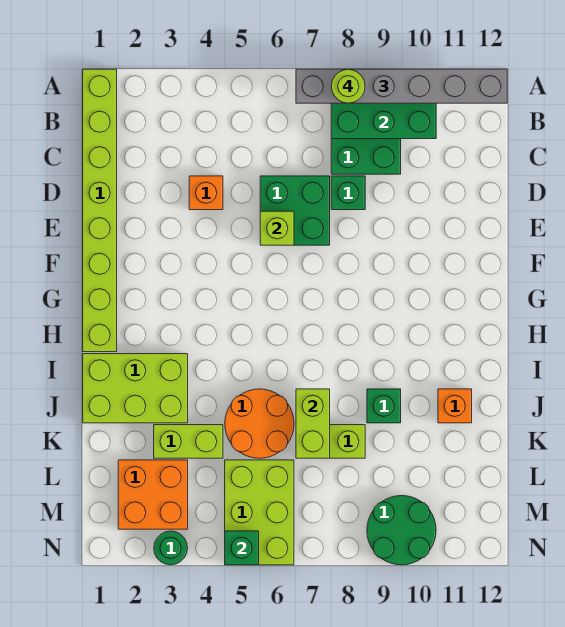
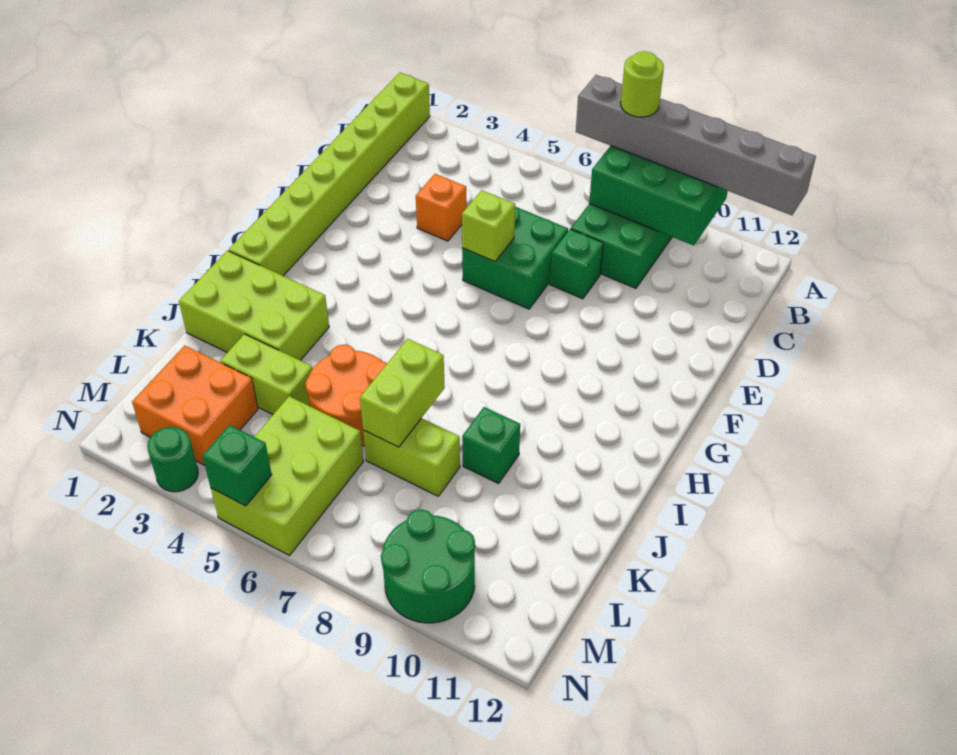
orange 1x1 brick [438,389,472,423] -> none

